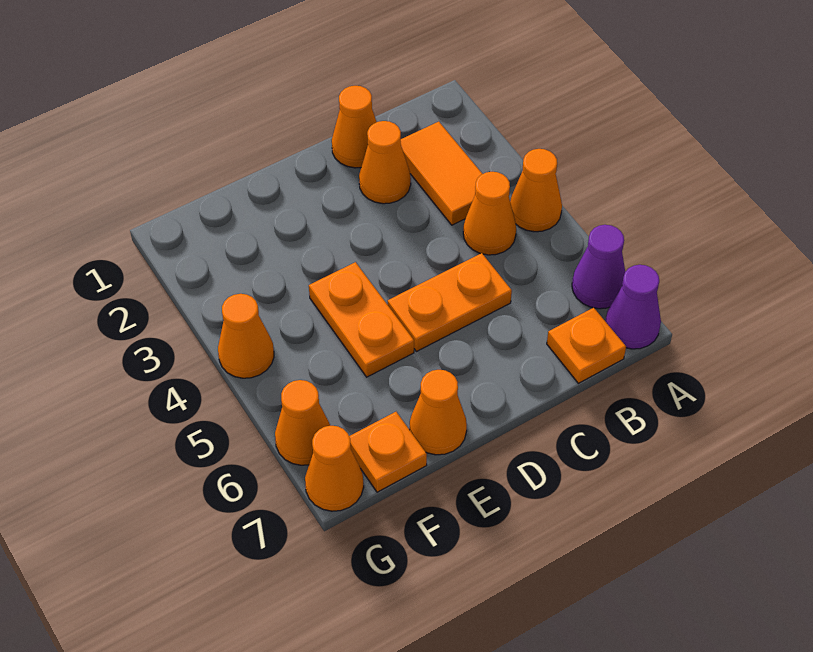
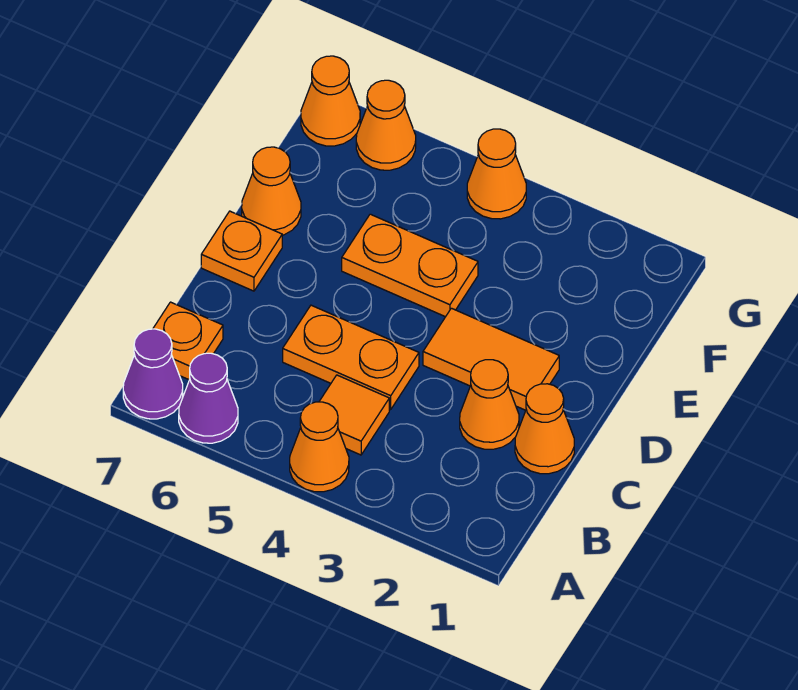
orange 1x2 tile [401,122,482,225] -> orange 1x2 tile moved to [423,308,559,410]
orange 1x1 cone [463,172,516,255] -> orange 1x1 tile [319,375,389,455]
orange 1x2 plate [388,253,512,352] -> orange 1x2 plate turned to [283,305,419,409]
orange 1x1 plate [349,412,427,492] -> orange 1x1 plate moved to [201,211,282,291]

